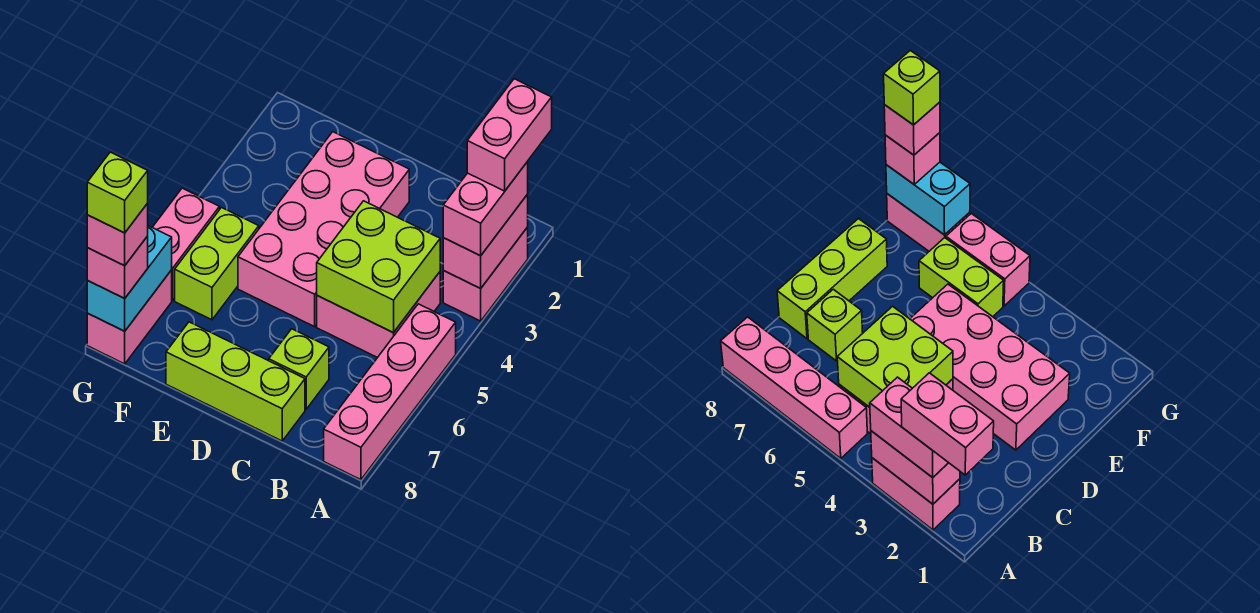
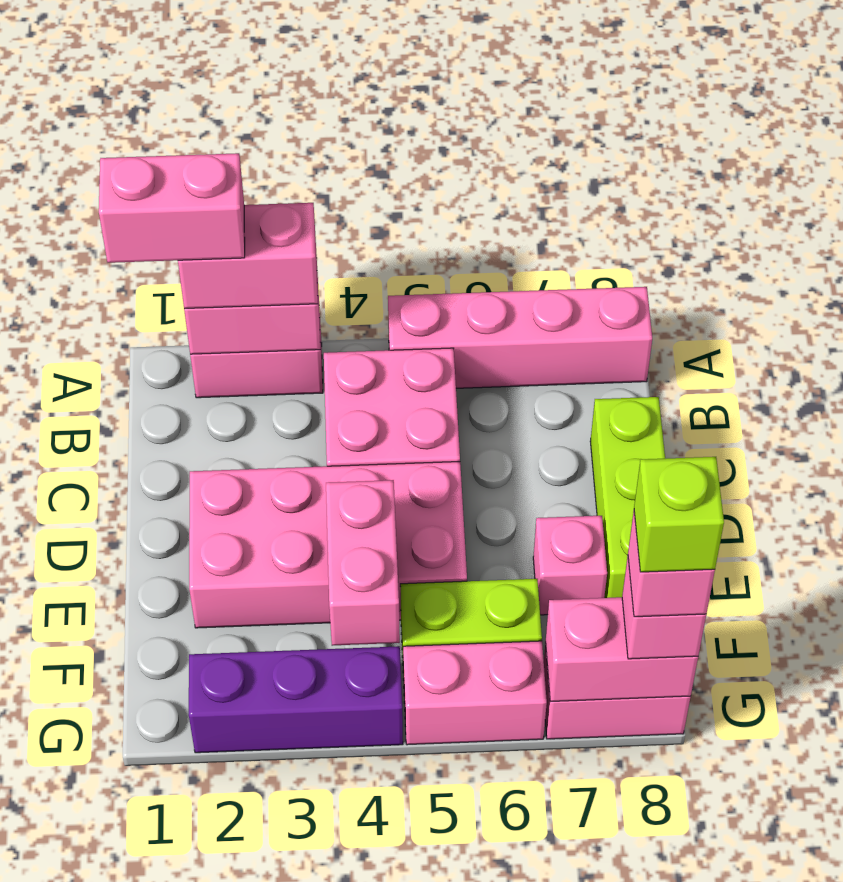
lime 2x2 brick [317,201,440,333] -> none
lime 1x1 brick [269,329,329,409] -> none
none -> pink 1x2 brick [326,480,400,646]
none -> pink 1x1 brick [533,516,607,615]
none -> purple 1x3 brick [189,646,403,753]
cyan 1x2 brick [87,226,172,331] -> pink 1x2 brick [546,597,698,702]

